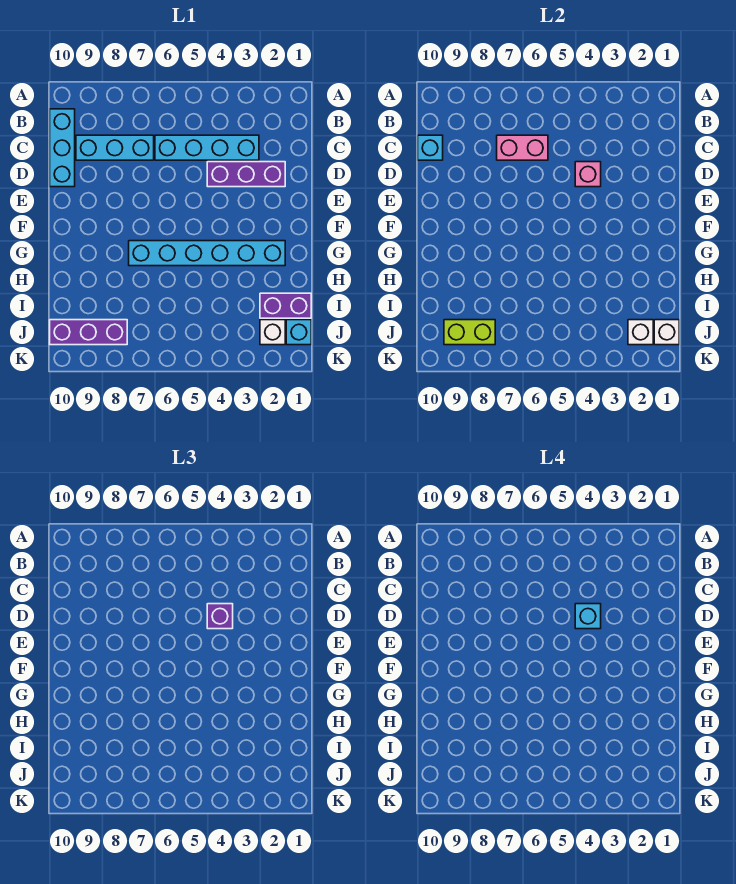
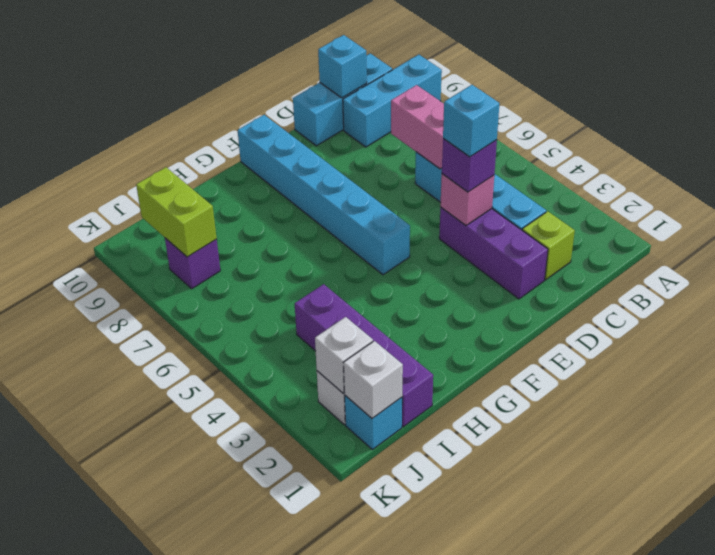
none -> lime 1x1 brick [522,211,575,280]
cyan 1x3 brick [76,135,154,160] -> cyan 1x3 brick turned to [343,55,442,147]
cyan 1x6 brick [129,241,285,266] -> cyan 1x6 brick moved to [238,115,410,275]
purple 1x2 brick [260,293,311,318] -> purple 1x4 brick [295,284,433,427]
purple 1x3 brick [50,320,127,345] -> purple 1x1 brick [165,238,220,289]

